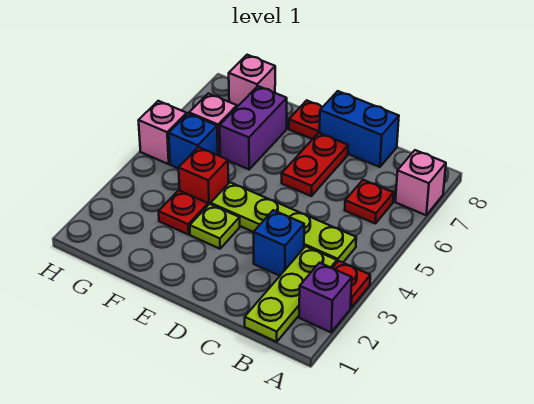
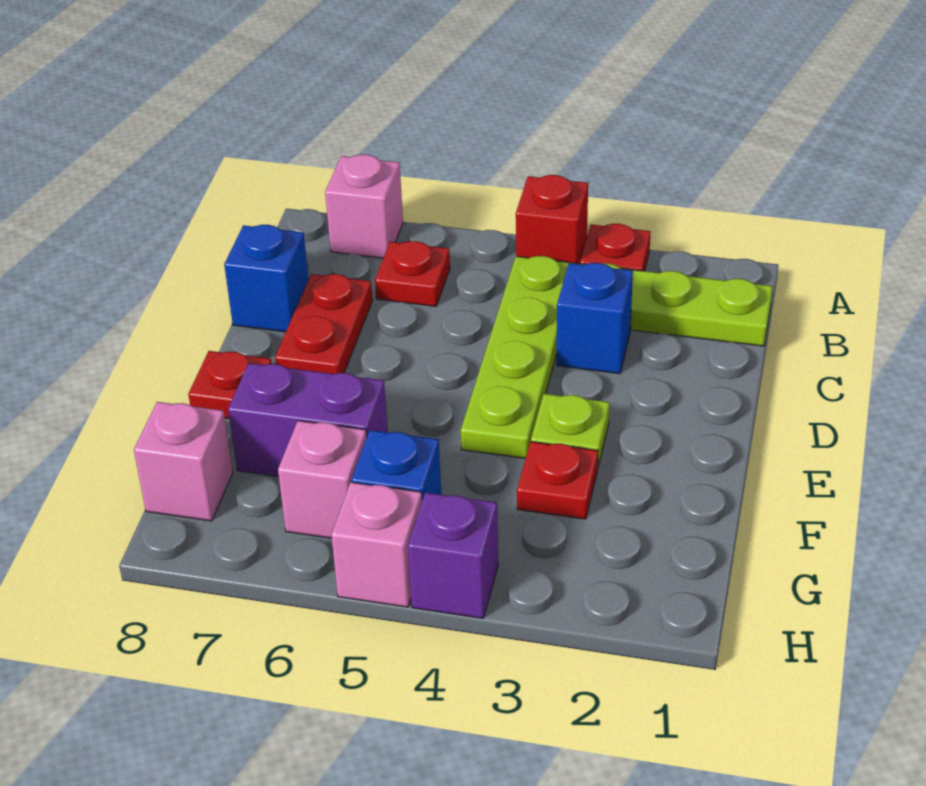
purple 1x1 brick [299,263,352,332] -> purple 1x1 brick moved to [408,493,498,618]
blue 1x2 brick [320,91,399,167] -> blue 1x1 brick [224,225,309,332]
red 1x2 plate [282,133,348,196] -> red 1x2 plate turned to [275,274,372,374]
red 1x1 brick [179,147,228,205] -> red 1x1 brick moved to [516,175,588,264]

